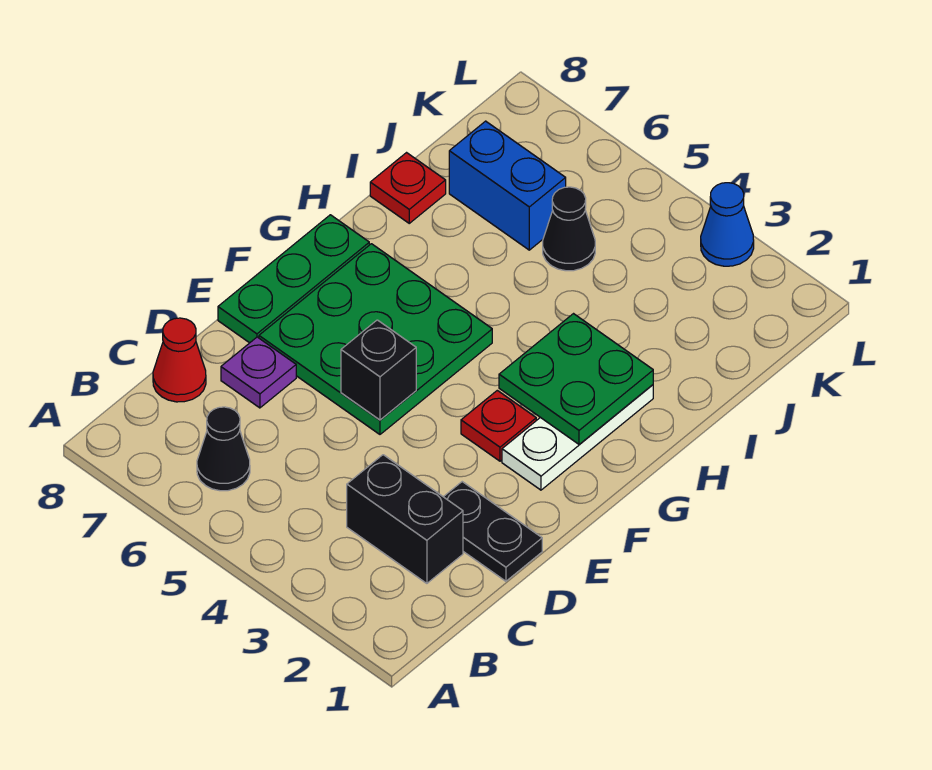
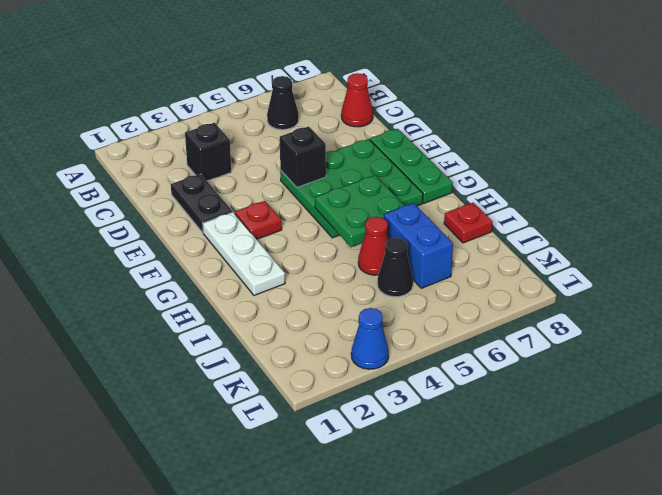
black 1x2 brick [347,455,463,583] -> black 1x1 brick [185,123,231,181]
black 1x2 plate [444,482,542,581] -> black 1x2 plate turned to [171,174,233,233]
purple 1x1 plate [221,337,296,408] -> none
green 2x2 plate [499,314,653,444] -> green 2x2 plate moved to [315,175,405,247]
none -> red 1x1 cone [358,217,389,275]
blue 1x2 brick [449,121,566,250] -> blue 1x2 brick turned to [384,203,453,288]

